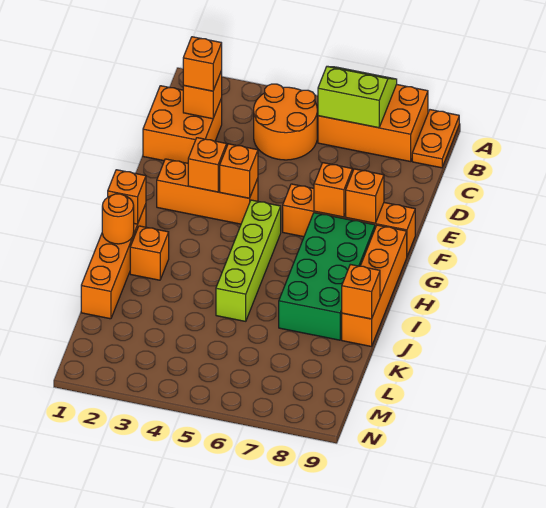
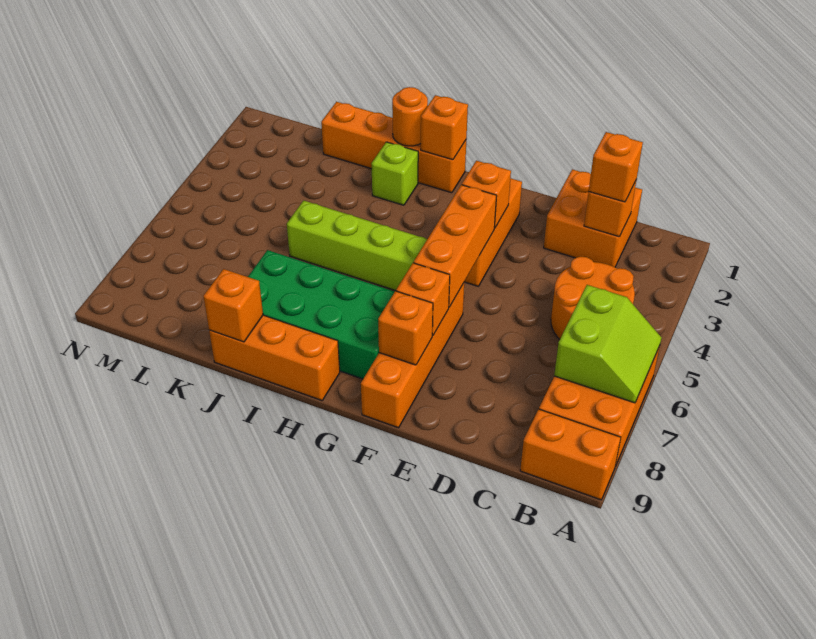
orange 1x2 plate [412,110,459,168] -> orange 1x2 brick [520,409,621,500]
orange 1x1 brick [220,144,258,198] -> orange 1x3 brick [414,185,497,307]
orange 1x4 brick [342,225,407,347] -> orange 1x3 brick [209,315,340,400]
orange 1x1 brick [130,226,169,280] -> lime 1x1 brick [371,142,418,205]

